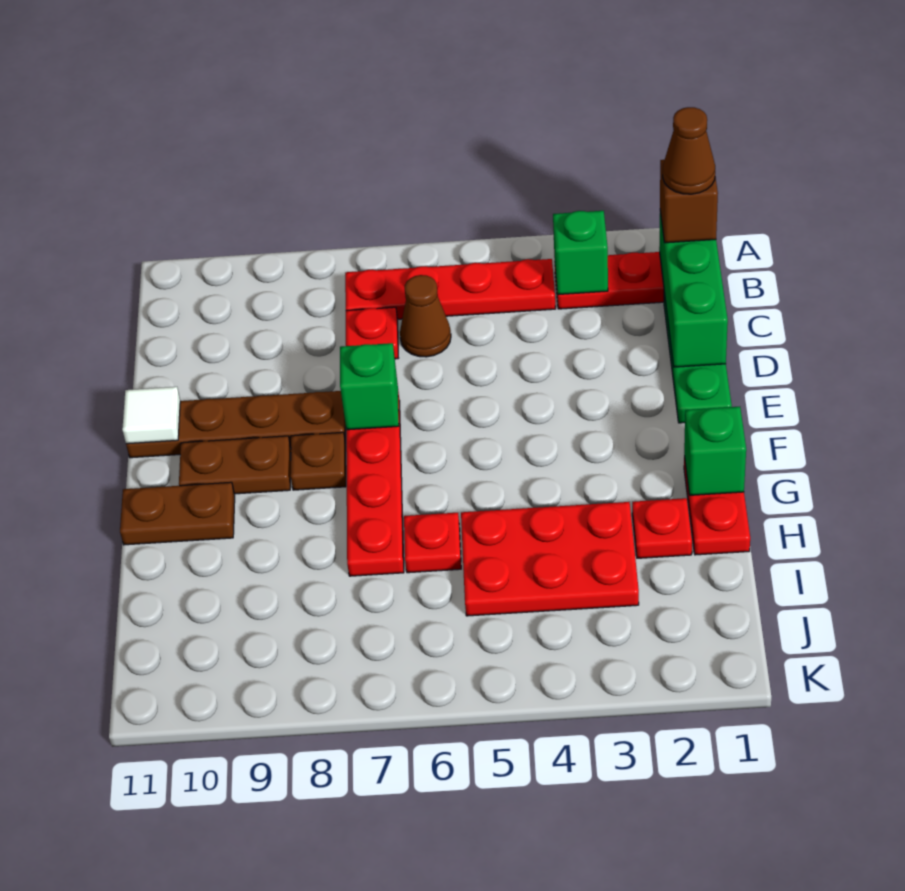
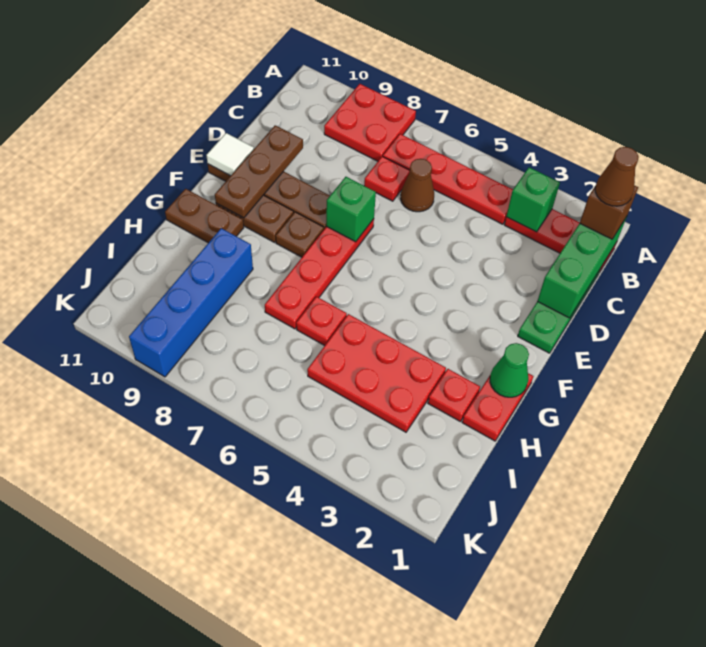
none -> red 2x2 plate [324,84,416,161]
none -> brown 1x3 plate [215,125,303,218]
green 1x1 brick [684,407,746,495] -> green 1x1 cone [490,343,529,397]
none -> blue 1x4 brick [129,228,253,377]

